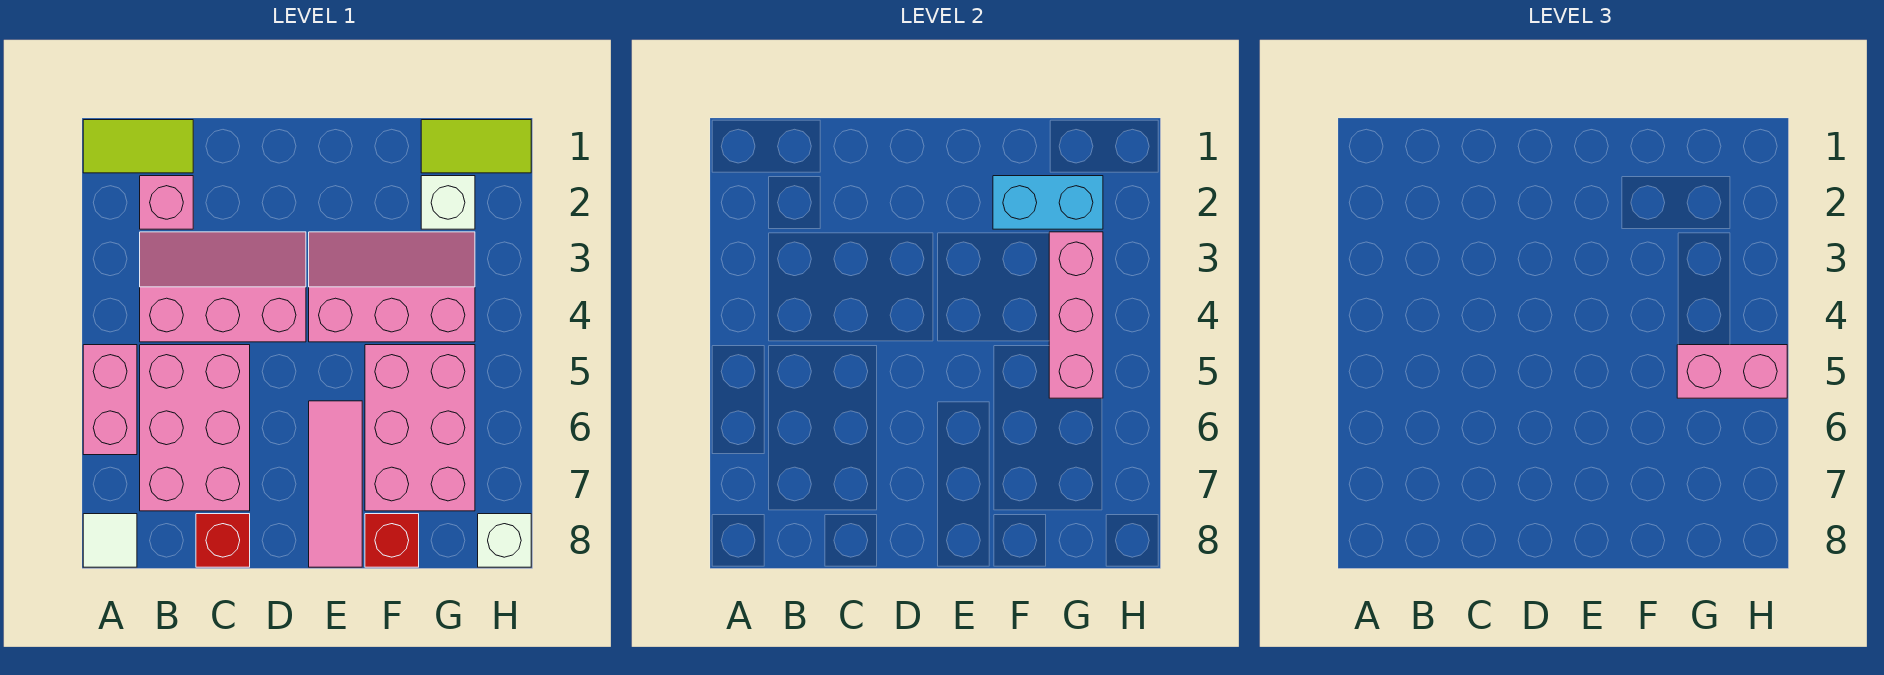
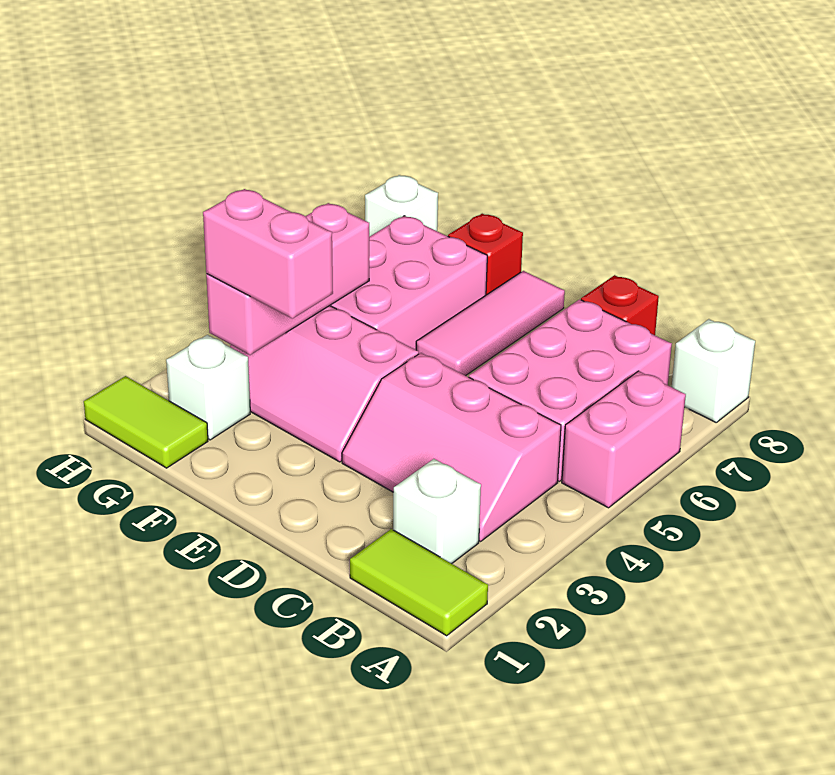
white 1x1 tile [83,514,137,567] -> white 1x1 brick [672,319,755,422]
pink 1x1 brick [140,176,193,229] -> white 1x1 brick [393,459,481,564]
cyan 1x2 brick [993,176,1103,229] -> none
pink 1x2 brick [1677,345,1787,398] -> pink 1x2 brick moved to [203,189,333,319]

